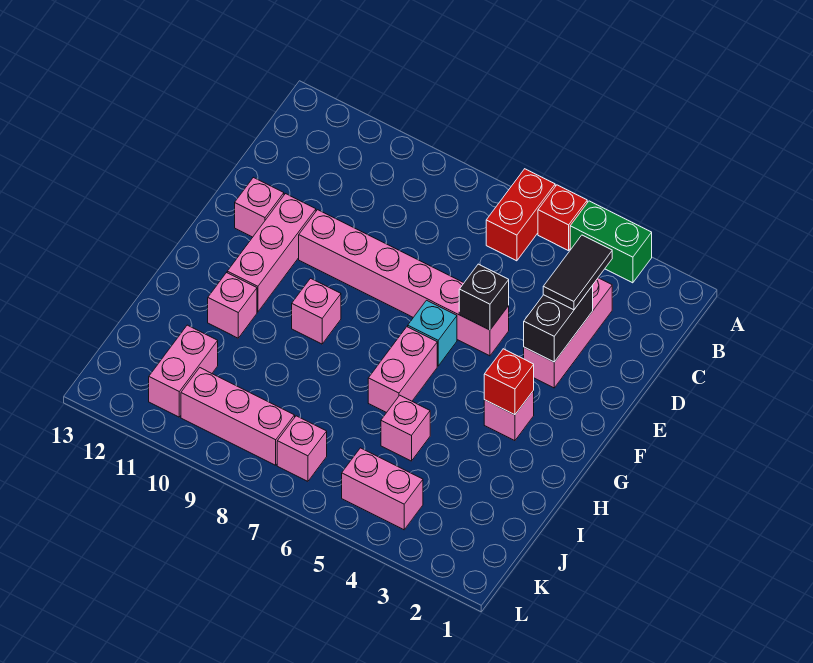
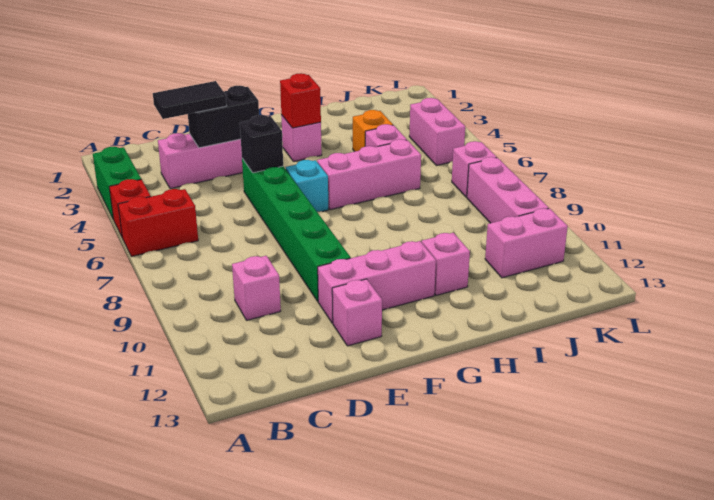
pink 1x6 brick [299,210,509,356] -> green 1x6 brick [242,158,351,301]
pink 1x2 brick [368,327,437,413] -> pink 1x3 brick [317,139,421,210]
pink 1x1 brick [292,278,341,344] -> pink 1x1 brick moved to [232,256,281,320]
none -> orange 1x1 brick [353,110,393,152]

